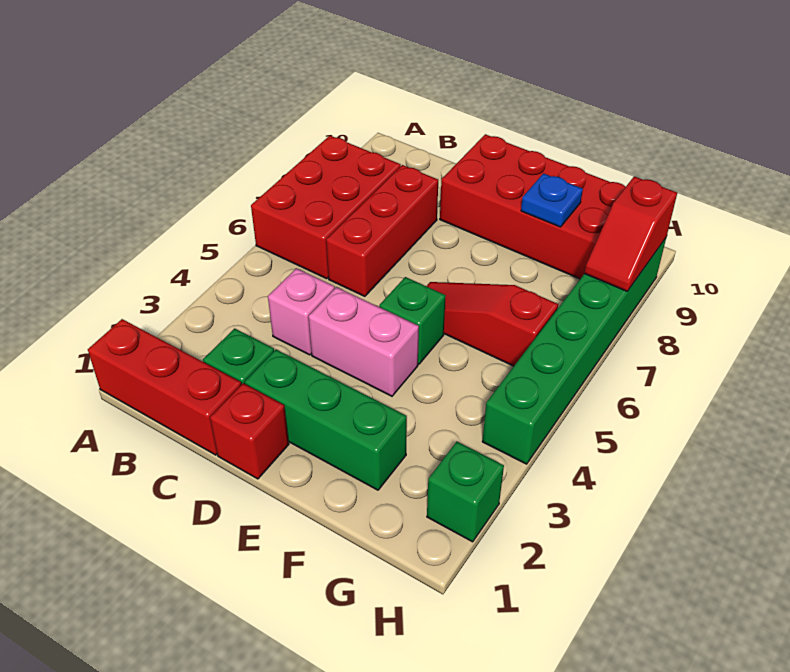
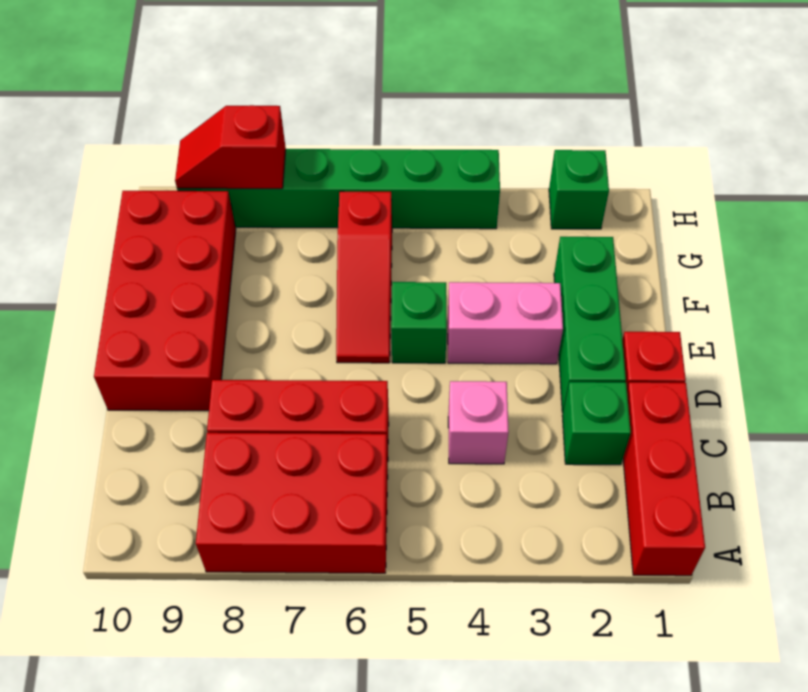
pink 1x2 brick [308,287,419,396] -> pink 1x2 brick turned to [448,282,563,364]
blue 1x1 plate [521,173,583,227] -> none
red 1x2 slope [584,176,677,291] -> red 1x2 slope turned to [175,105,286,189]

